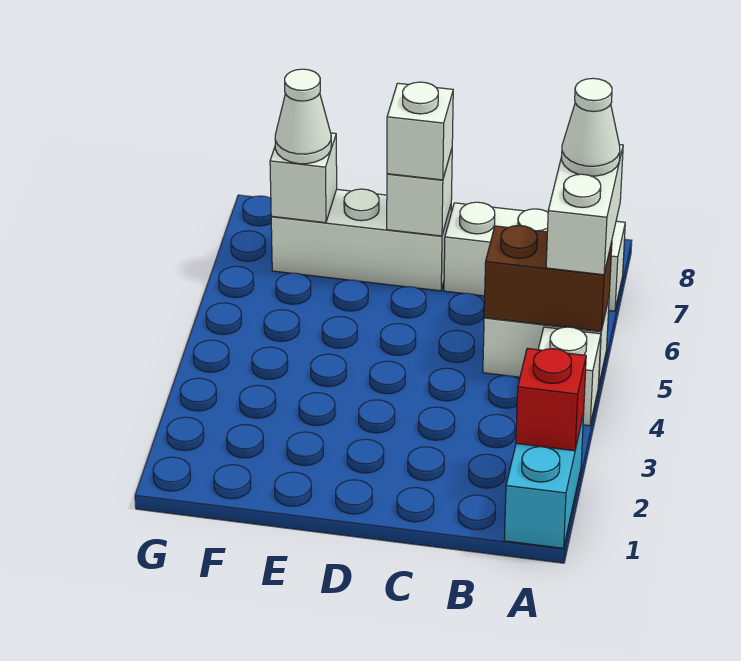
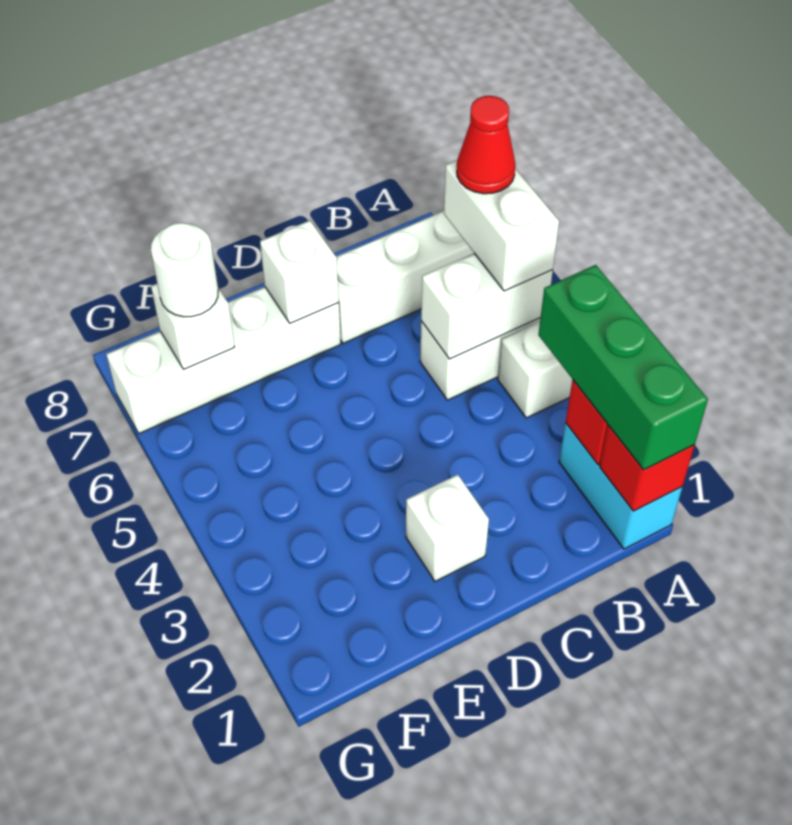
none -> red 1x1 brick [600,425,695,511]
none -> green 1x3 brick [538,265,708,470]
brown 1x2 brick [484,225,612,331] -> white 1x2 brick [421,253,553,359]
white 1x1 cone [562,78,620,176] -> red 1x1 cone [457,96,515,194]
white 1x3 brick [271,189,451,291] -> white 1x4 brick [106,287,341,434]
white 1x1 brick [387,82,453,180] -> white 1x1 brick moved to [406,475,489,581]
white 1x1 cone [275,69,331,164] -> white 1x1 round brick [151,223,218,317]

